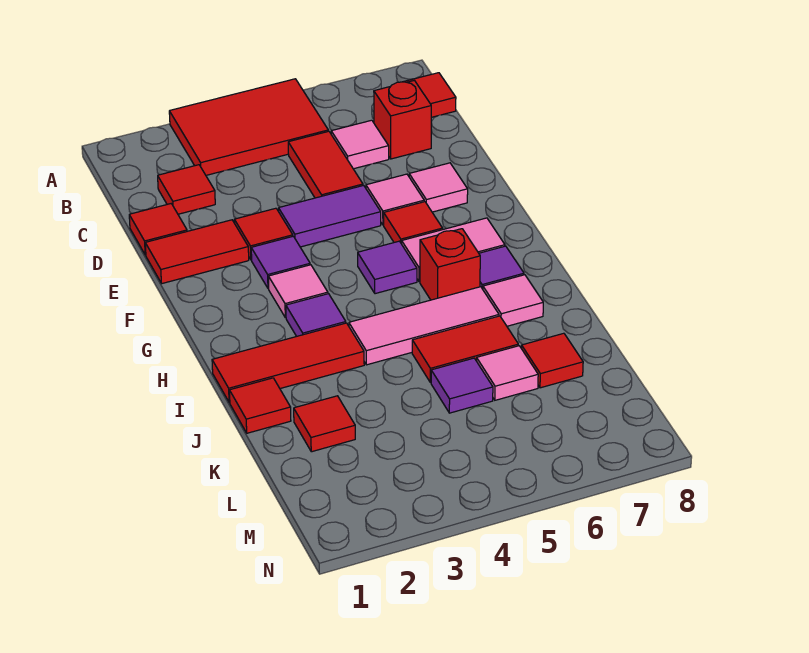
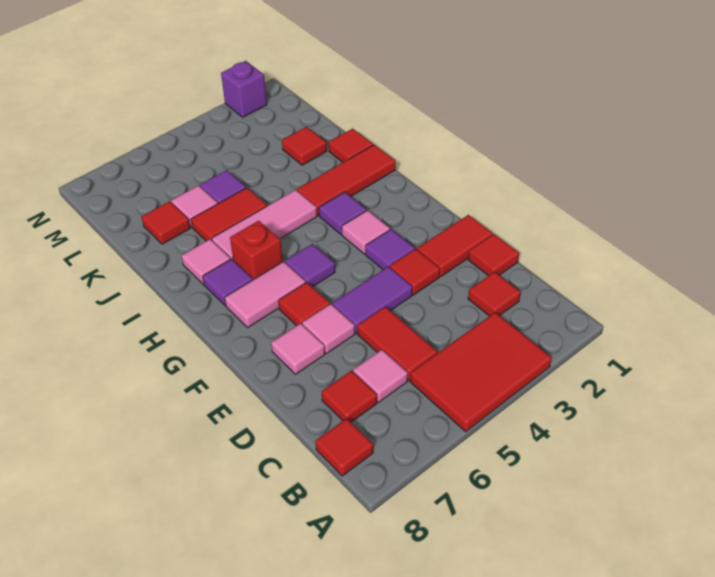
red 1x1 brick [374,80,431,159] -> red 1x1 tile [322,371,377,422]
none -> purple 1x1 brick [221,61,267,117]

